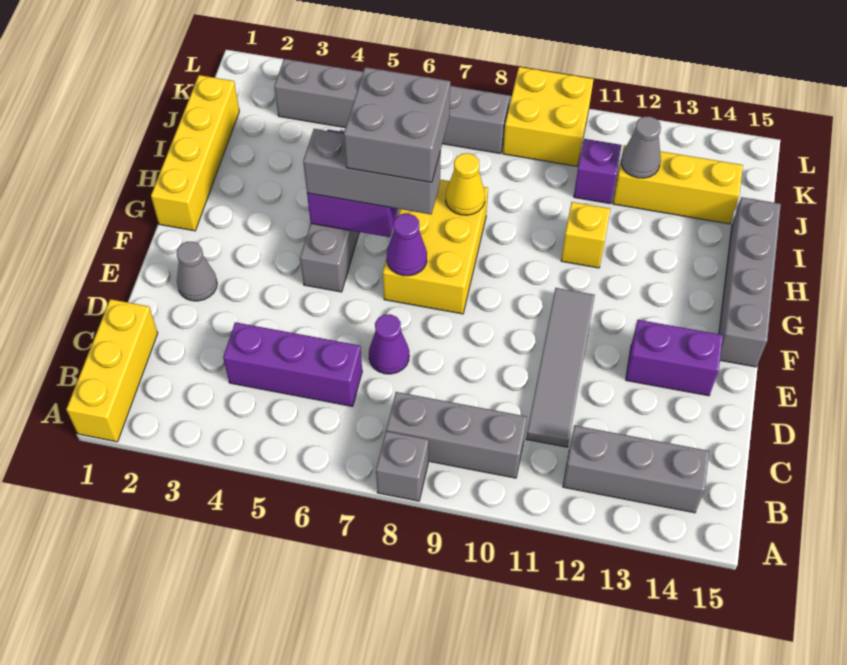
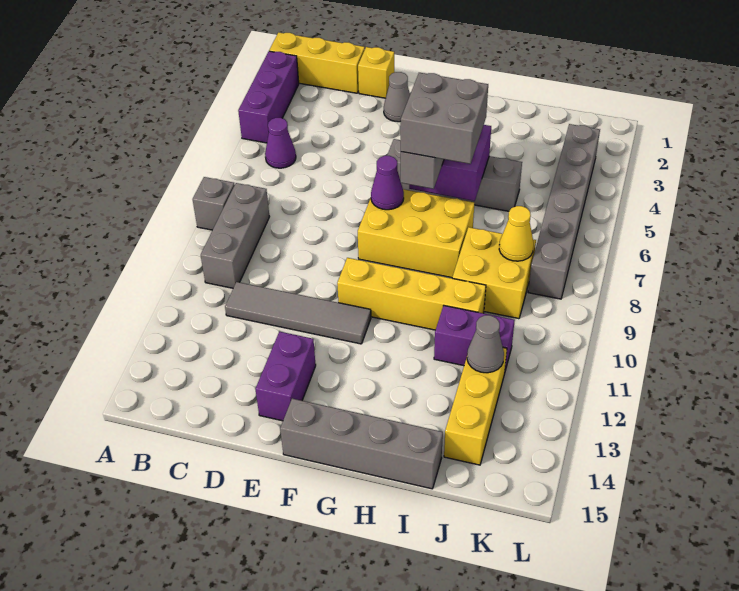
grey 1x3 brick [563,426,709,513] -> none
purple 1x3 brick [223,322,362,406] -> purple 1x3 brick moved to [238,51,299,143]
purple 1x1 cone [369,314,409,374] -> purple 1x1 cone moved to [265,118,296,168]
yellow 1x4 brick [151,75,239,231] -> yellow 1x4 brick moved to [337,258,486,330]
yellow 1x1 cone [446,153,485,215] -> yellow 1x1 cone moved to [499,206,534,261]
yellow 1x1 brick [561,202,610,268] -> yellow 1x1 brick moved to [358,47,395,98]
purple 1x1 brick [574,139,622,204] -> purple 1x2 brick [434,306,515,374]
yellow 2x2 brick [503,67,594,166] -> yellow 2x2 brick moved to [452,227,536,319]

